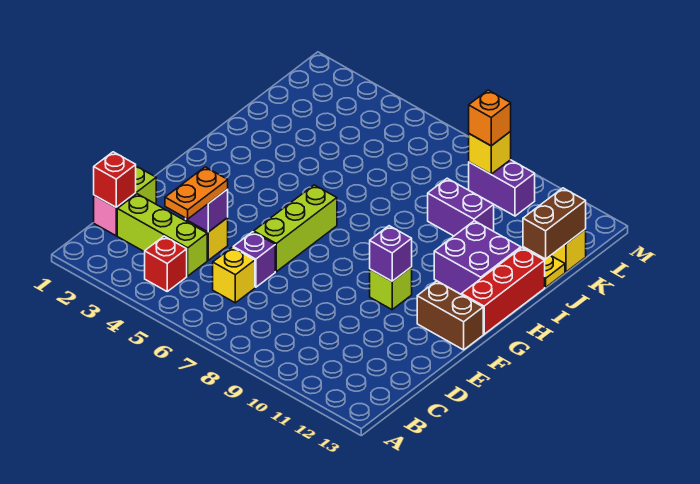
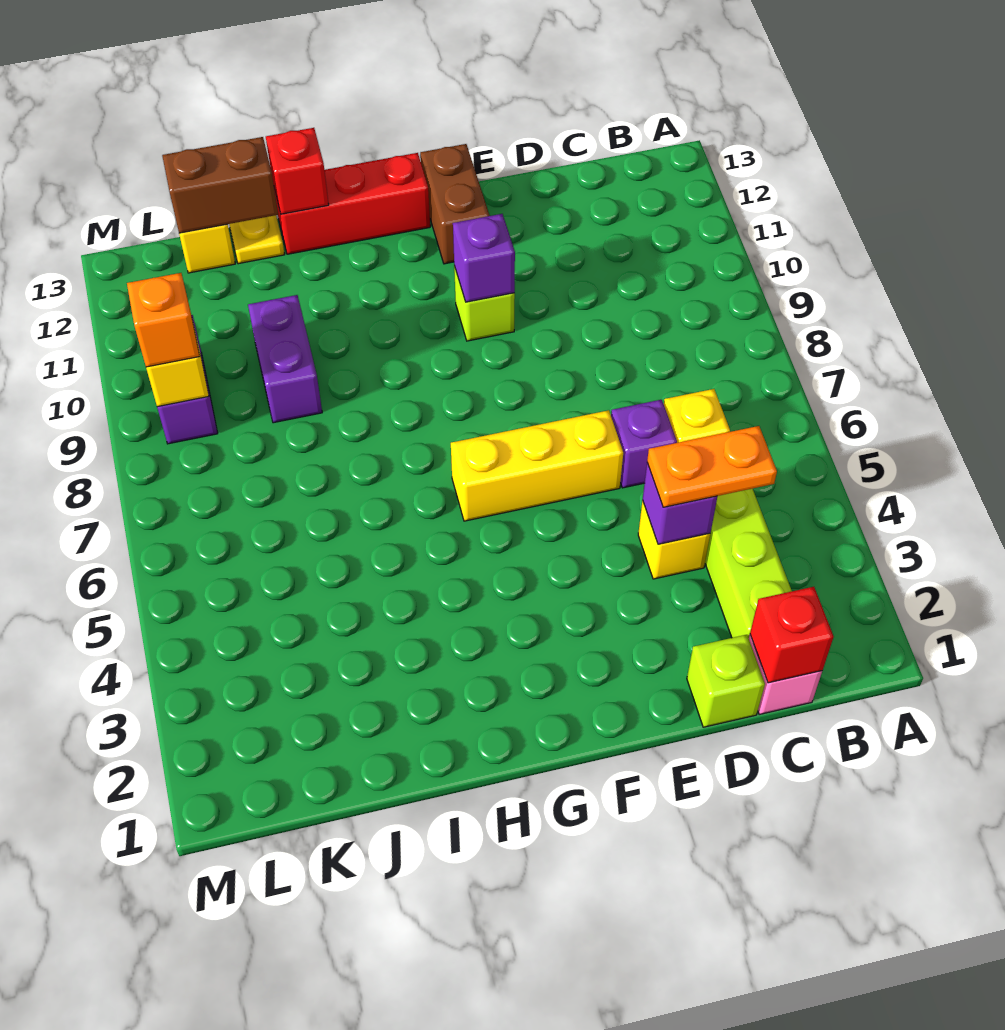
red 1x1 brick [145,236,187,291] -> red 1x1 brick moved to [266,128,329,214]
lime 1x3 brick [254,185,337,272] -> yellow 1x3 brick [451,410,623,521]
purple 2x2 brick [434,221,521,294] -> none

